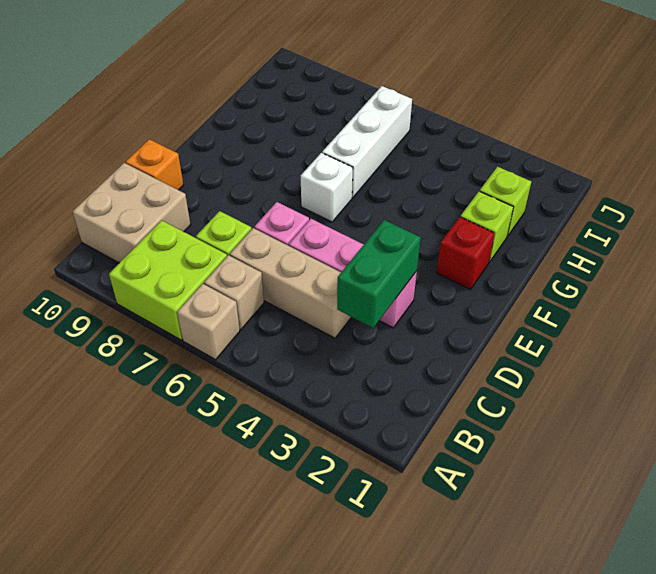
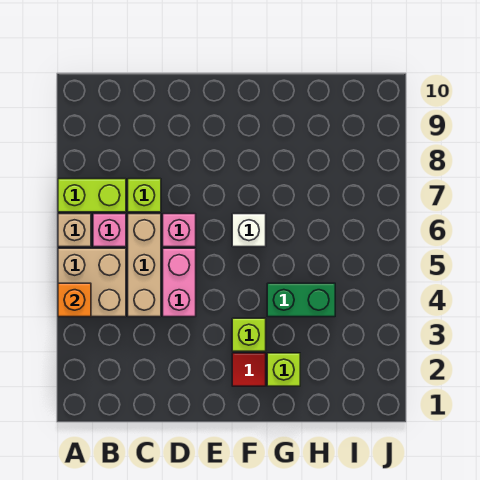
lime 2x2 brick [109,220,227,340] -> lime 1x2 brick [58,179,126,212]
tan 1x1 brick [204,255,264,330] -> pink 1x1 brick [93,214,126,247]
tan 2x2 brick [73,163,190,263] -> tan 2x2 brick moved to [58,248,126,317]
green 1x2 brick [337,220,421,328] -> green 1x2 brick moved to [267,283,335,317]
pink 1x3 brick [289,219,417,328] -> pink 1x2 brick [163,248,196,317]
orange 1x1 brick [126,139,183,190] -> orange 1x1 brick moved to [58,283,91,317]
red 1x1 brick [436,217,495,289] -> red 1x1 tile [232,353,266,386]
white 1x3 brick [322,86,412,198] -> none
lime 1x1 brick [480,167,531,237] -> lime 1x1 brick moved to [232,318,266,351]

